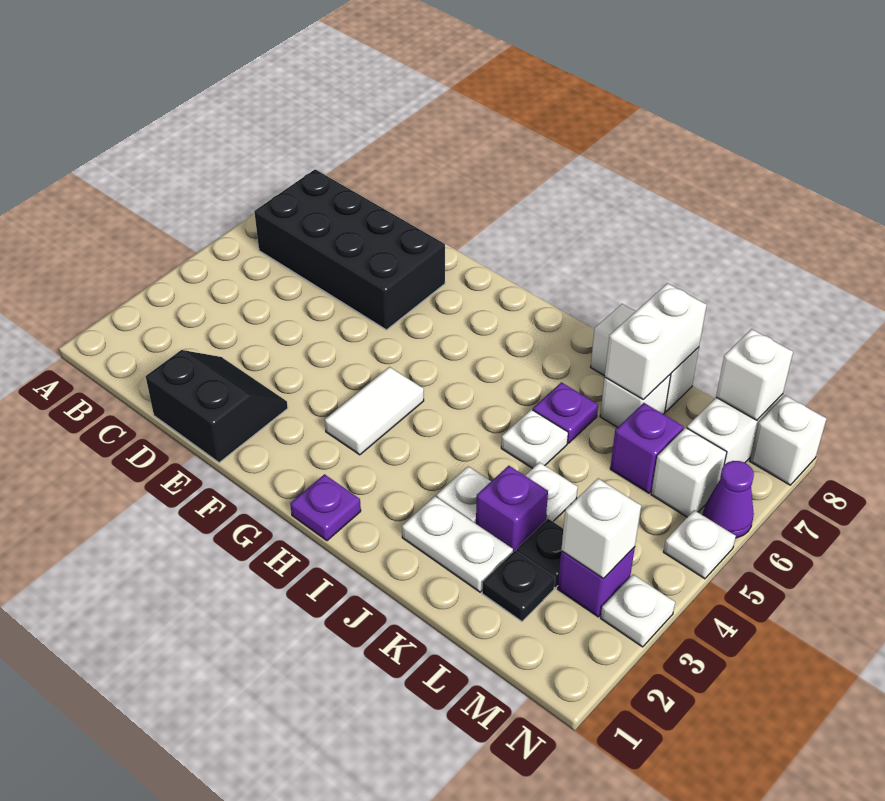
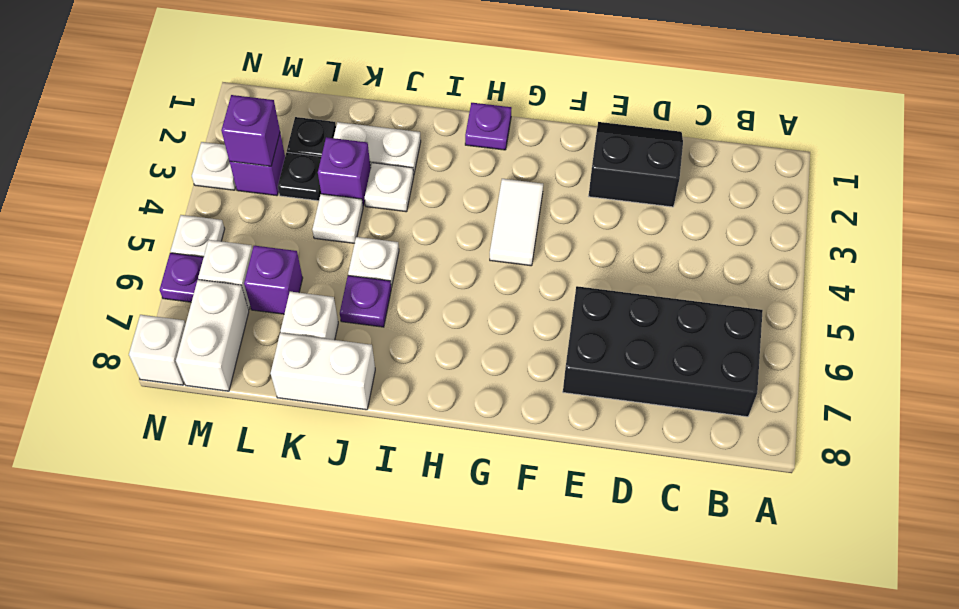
black 2x2 slope [146,350,288,463] -> black 2x2 slope turned to [589,122,683,207]
white 1x2 brick [605,283,707,400] -> none
white 1x1 brick [561,479,641,579] -> purple 1x1 brick [221,95,280,166]
white 1x1 brick [716,329,793,420] -> none
purple 1x1 cone [703,461,754,538] -> purple 1x1 plate [160,253,204,302]

